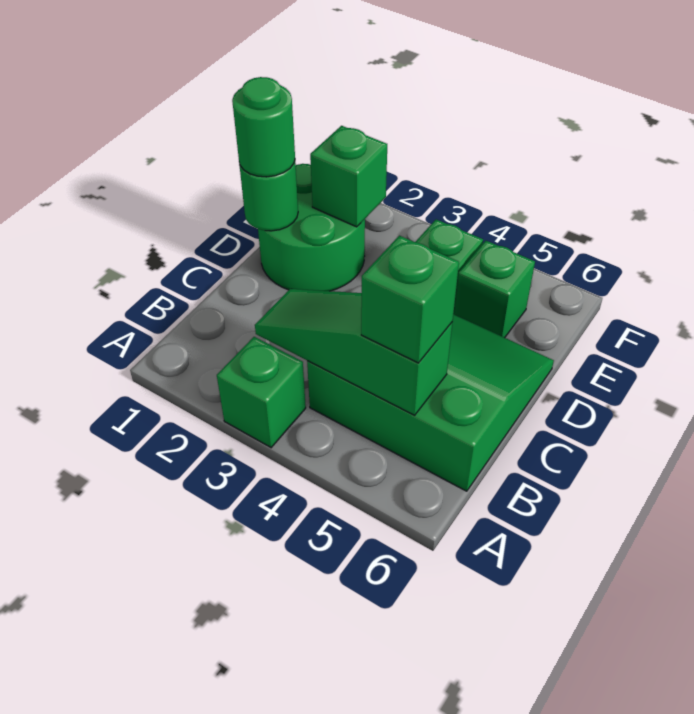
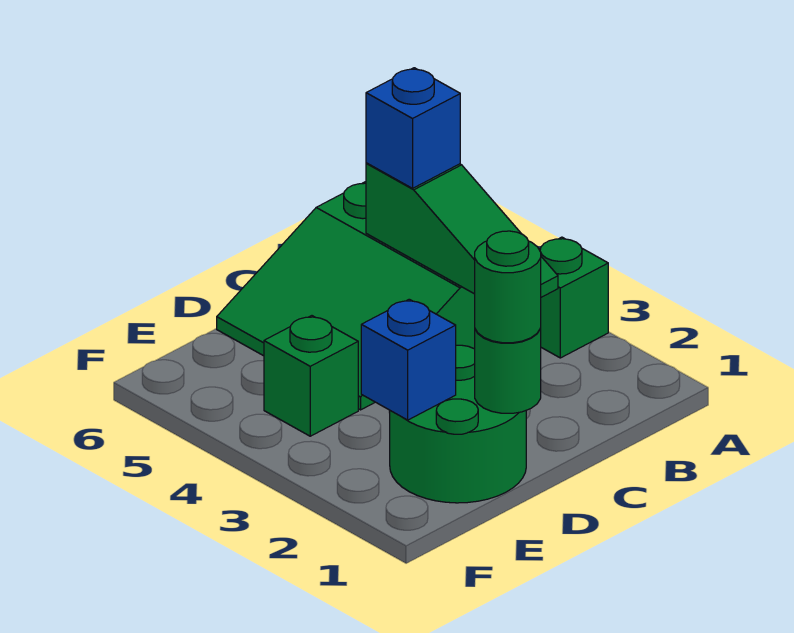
green 1x1 brick [361,236,459,363] -> blue 1x1 brick [366,68,460,188]
green 1x1 brick [310,126,387,227] -> blue 1x1 brick [361,299,456,420]
green 1x1 brick [454,241,535,338] -> none

